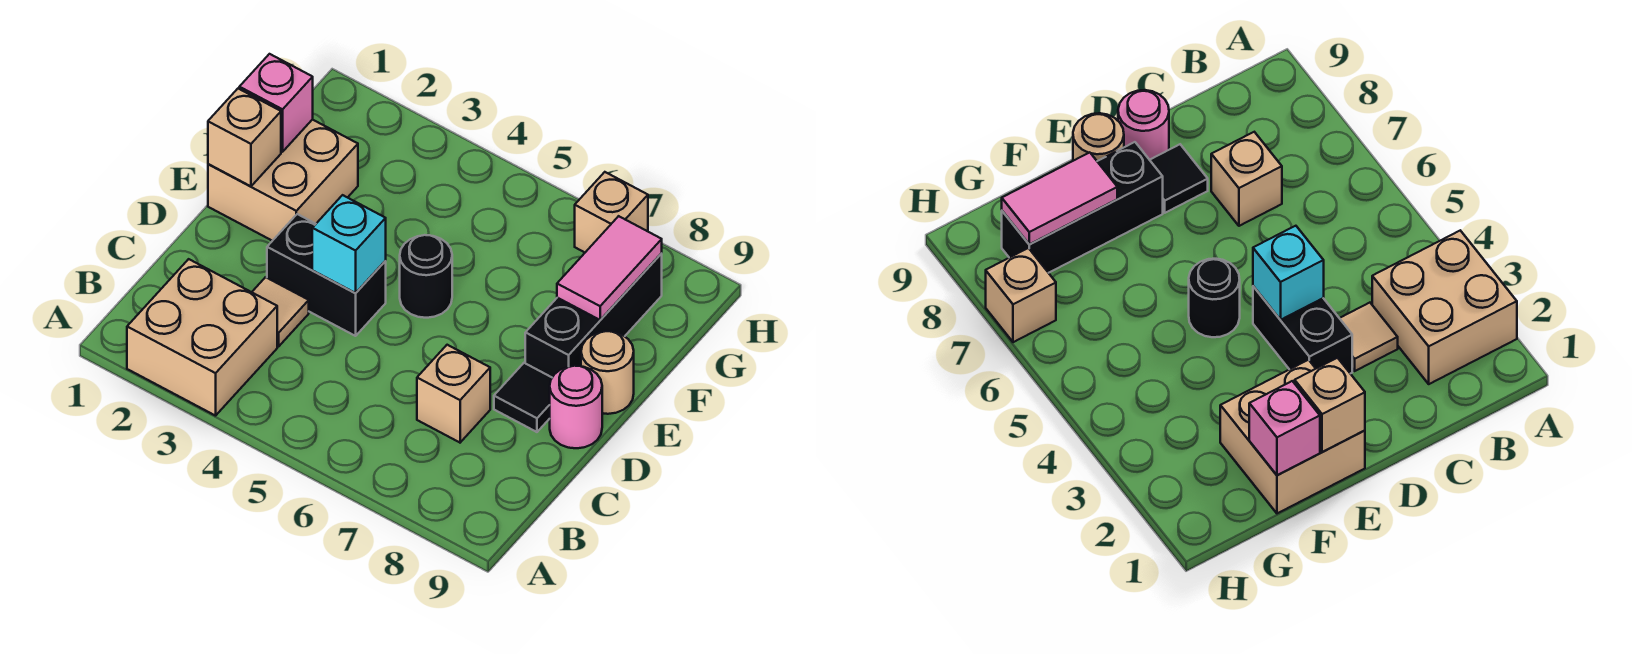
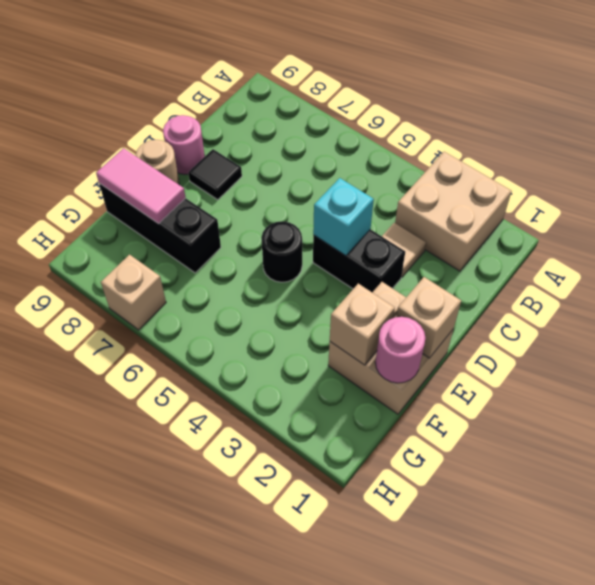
tan 1x1 brick [417,345,490,442] -> tan 1x1 brick moved to [330,284,395,365]
black 1x3 brick [525,253,662,377] -> black 1x3 brick turned to [99,183,221,273]
pink 1x1 brick [239,54,313,152] -> pink 1x1 round brick [375,317,425,383]
pink 1x2 tile [557,216,662,320] -> pink 1x2 tile turned to [96,148,186,224]

